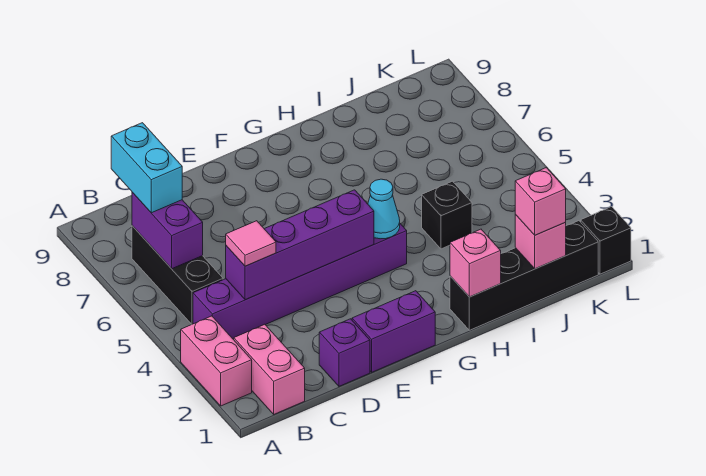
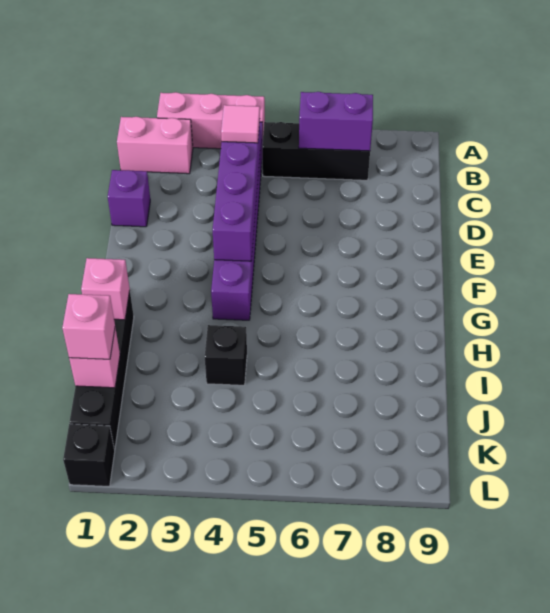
pink 1x2 brick [181,316,252,406] -> pink 1x3 brick [157,92,265,149]
cyan 1x2 brick [111,123,182,213] -> none
purple 1x2 brick [352,291,435,372] -> none
cyan 1x1 cone [368,179,400,239] -> none

